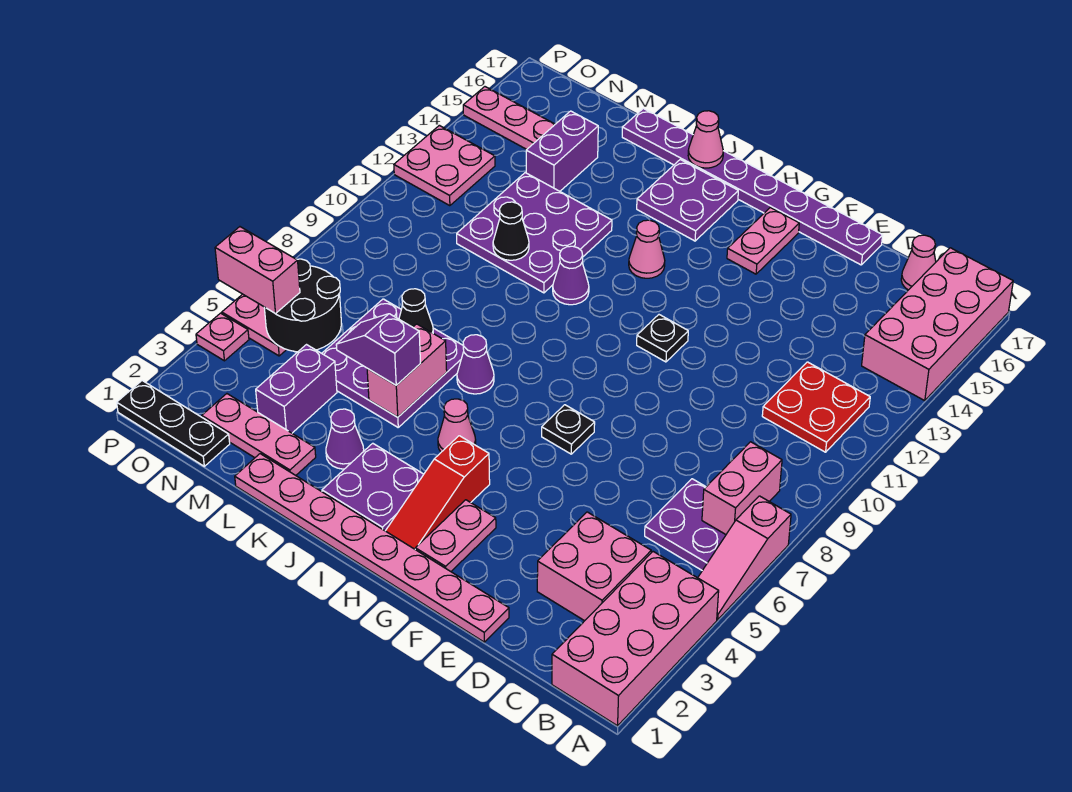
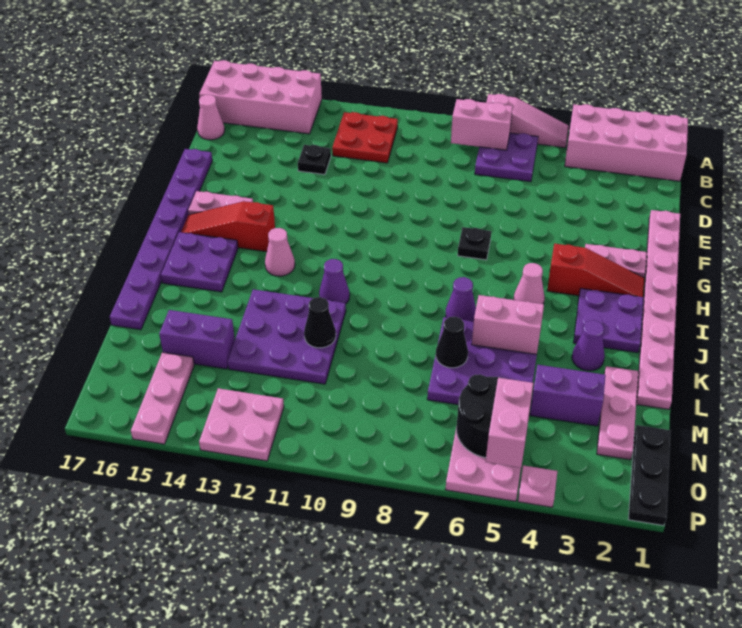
pink 2x2 brick [537,512,651,621] -> none
black 1x1 plate [637,315,688,362] -> black 1x1 plate moved to [298,145,331,175]
none -> red 1x3 slope [181,201,275,252]
pink 1x1 cone [688,111,723,168] -> none
purple 1x2 slope [336,314,420,385] -> none

